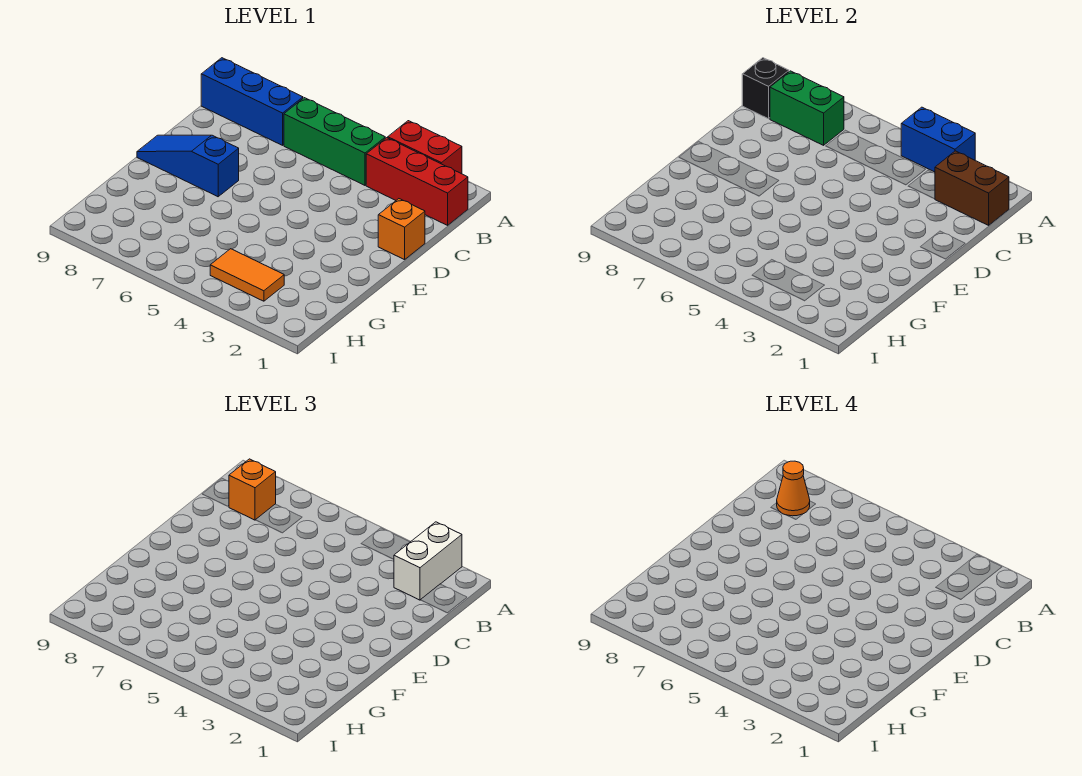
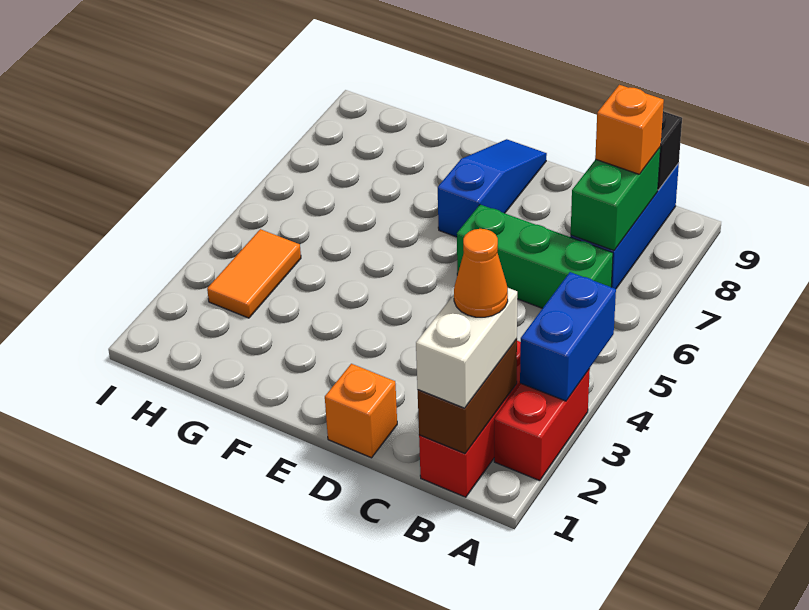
white 1x2 brick [394,522,462,600] -> white 1x2 brick turned to [416,288,517,408]
green 1x3 brick [284,98,385,185] -> green 1x3 brick turned to [457,205,613,308]
orange 1x1 cone [777,461,810,516] -> orange 1x1 cone moved to [454,229,508,317]

